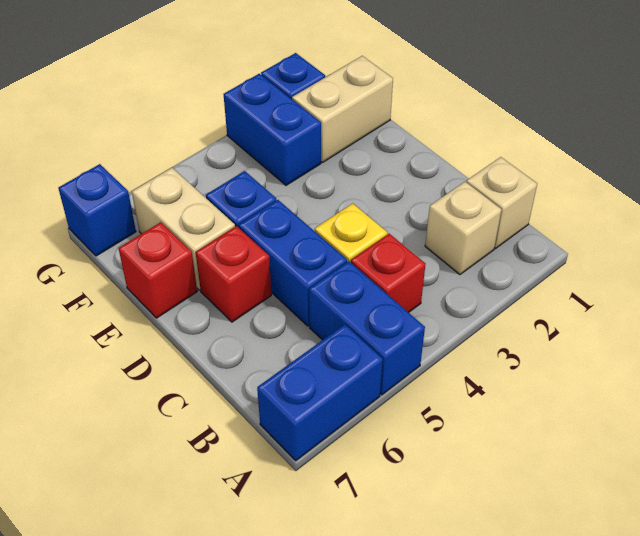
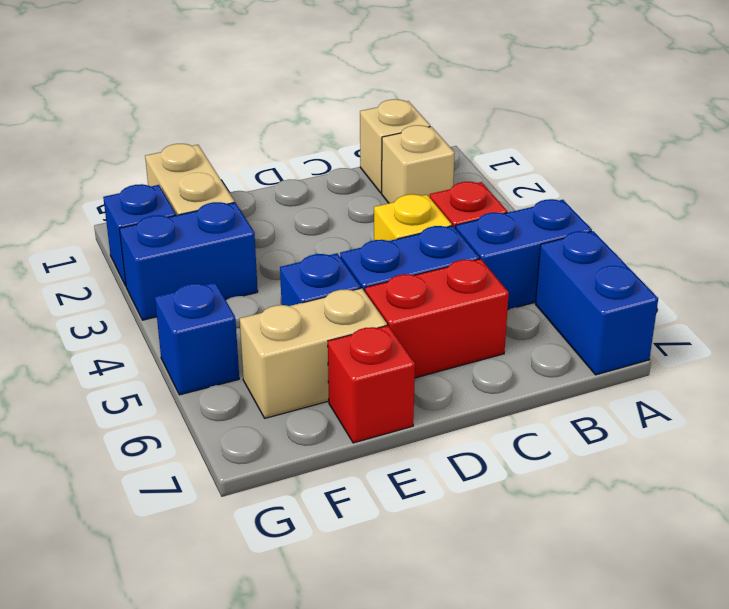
red 1x1 brick [196,226,271,322] -> red 1x2 brick [365,259,509,378]
blue 1x1 brick [58,164,136,256] -> blue 1x1 brick moved to [155,282,239,395]

